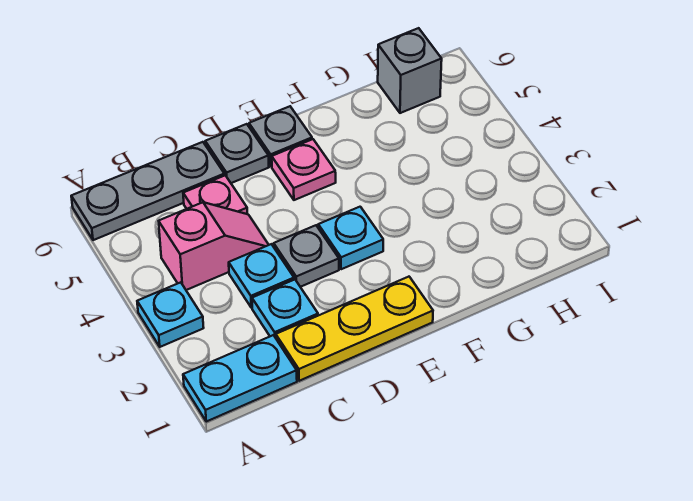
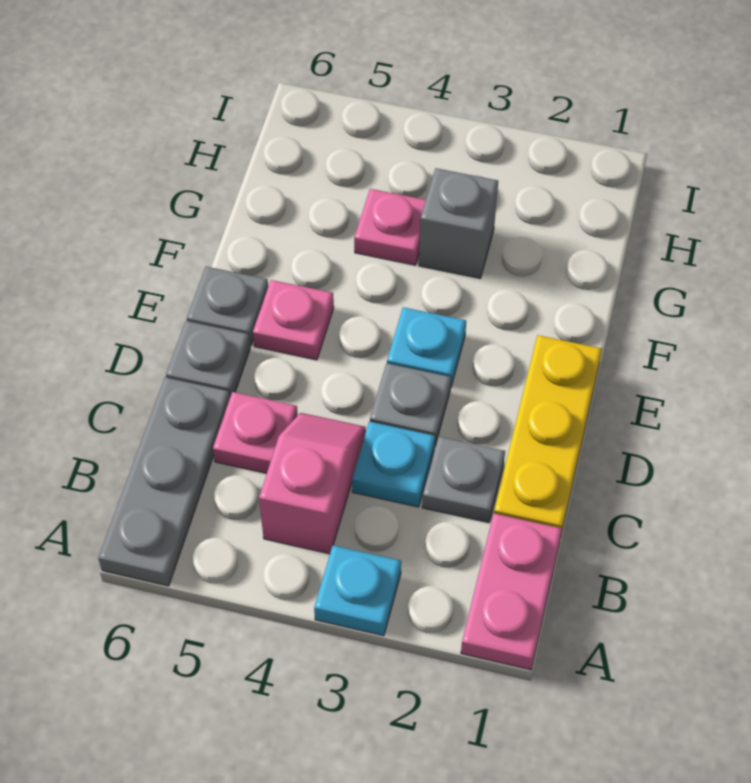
cyan 1x2 plate [183,335,297,422] -> pink 1x2 plate [461,514,562,670]
cyan 1x1 plate [252,280,318,338] -> grey 1x1 plate [422,437,505,523]
none -> pink 1x1 plate [354,189,426,265]
grey 1x1 brick [378,28,442,113] -> grey 1x1 brick moved to [419,168,498,278]

